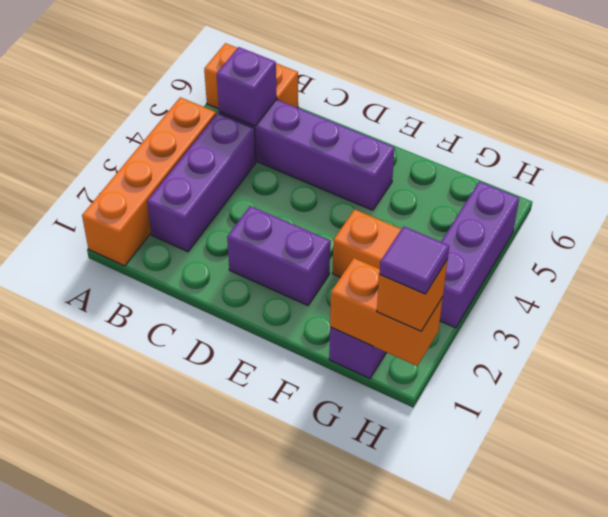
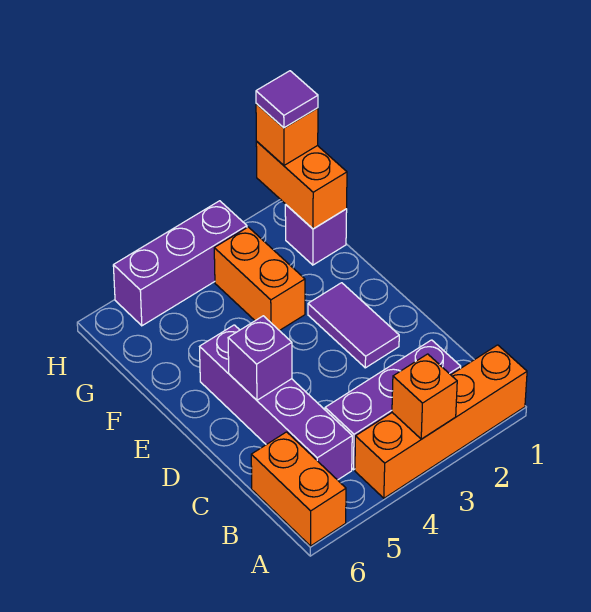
none -> orange 1x1 brick [392,354,457,439]
purple 1x1 brick [217,47,277,126] -> purple 1x1 brick moved to [228,316,292,400]
purple 1x2 brick [227,206,330,305] -> purple 1x2 tile [308,283,399,368]

